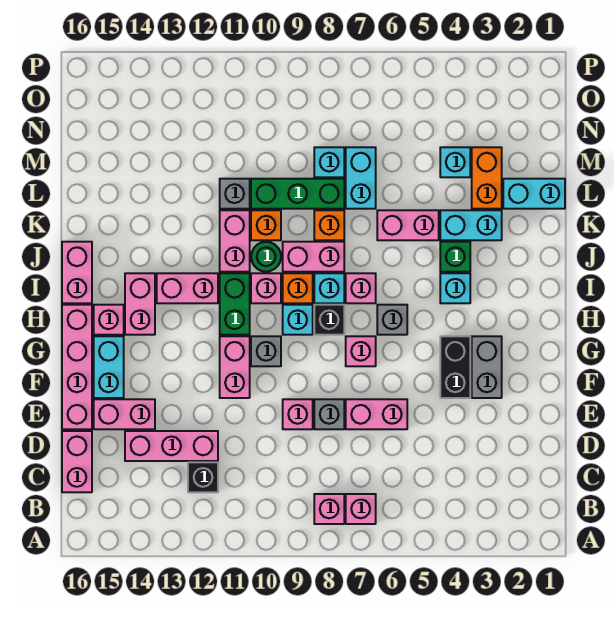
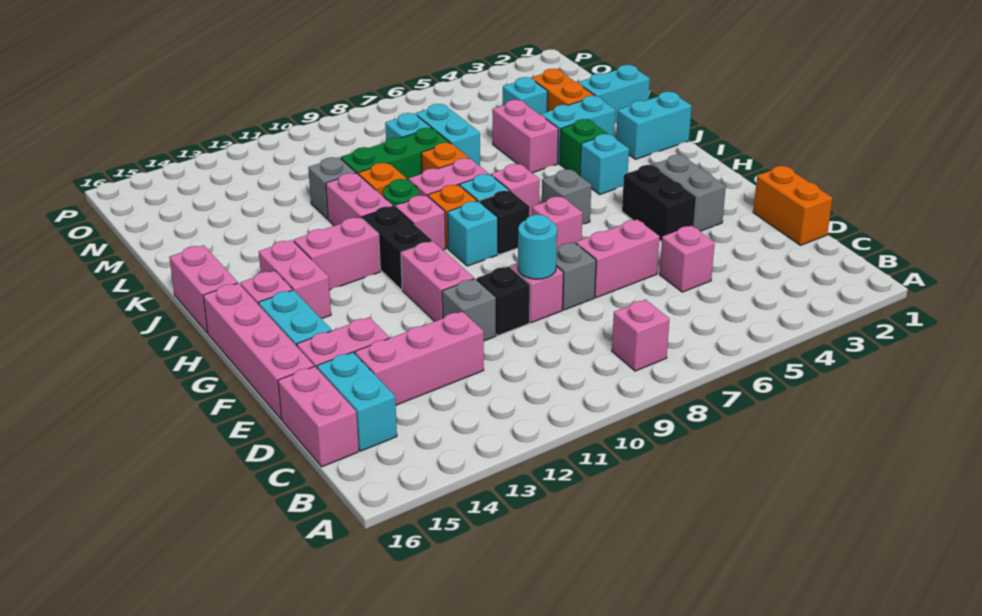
pink 1x1 brick [346,494,376,524] -> pink 1x1 brick moved to [660,226,715,292]
black 1x1 brick [188,462,218,492] -> black 1x1 brick moved to [477,266,530,335]
none -> cyan 1x2 brick [317,352,397,451]
none -> orange 1x2 brick [753,166,832,245]
none -> cyan 1x1 round brick [518,215,557,279]
grey 1x1 brick [251,336,281,366] -> grey 1x1 brick moved to [442,279,496,341]
green 1x2 brick [220,273,250,335] -> black 1x2 brick [362,206,432,290]
none -> cyan 1x2 brick [616,92,692,159]
pink 1x2 brick [377,210,439,240] -> pink 1x2 brick turned to [493,100,558,173]

